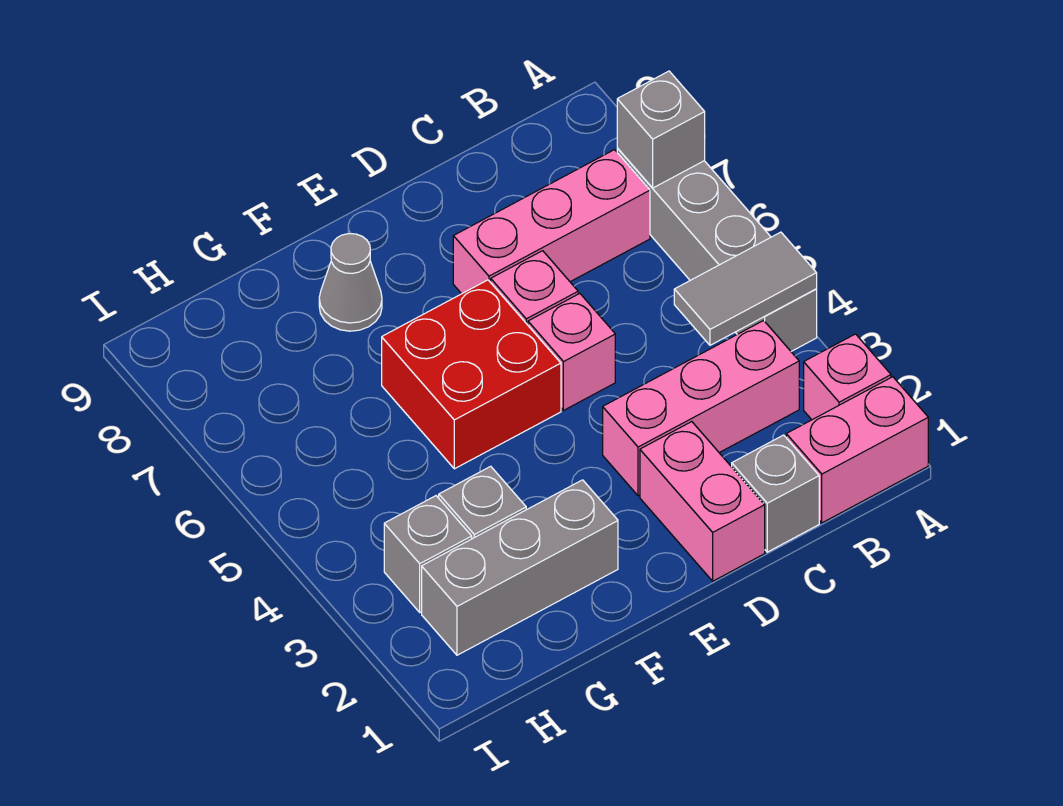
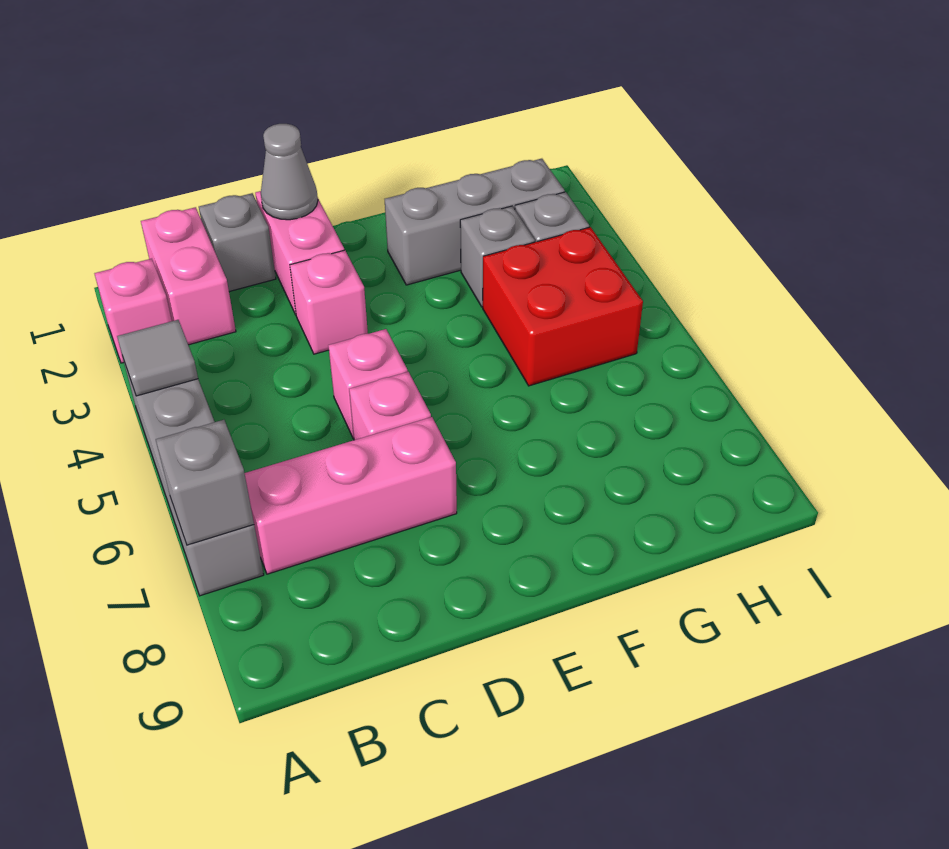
pink 1x2 brick [786,377,928,523] -> pink 1x2 brick turned to [141,207,236,345]
grey 1x2 tile [674,232,817,345] -> grey 1x1 tile [117,320,198,396]
pink 1x3 brick [603,321,799,496] -> pink 1x1 brick [290,250,368,354]
red 2x2 brick [382,280,561,469] -> red 2x2 brick moved to [483,227,643,386]
grey 1x1 cone [319,234,382,331] -> grey 1x1 cone moved to [261,124,318,220]

